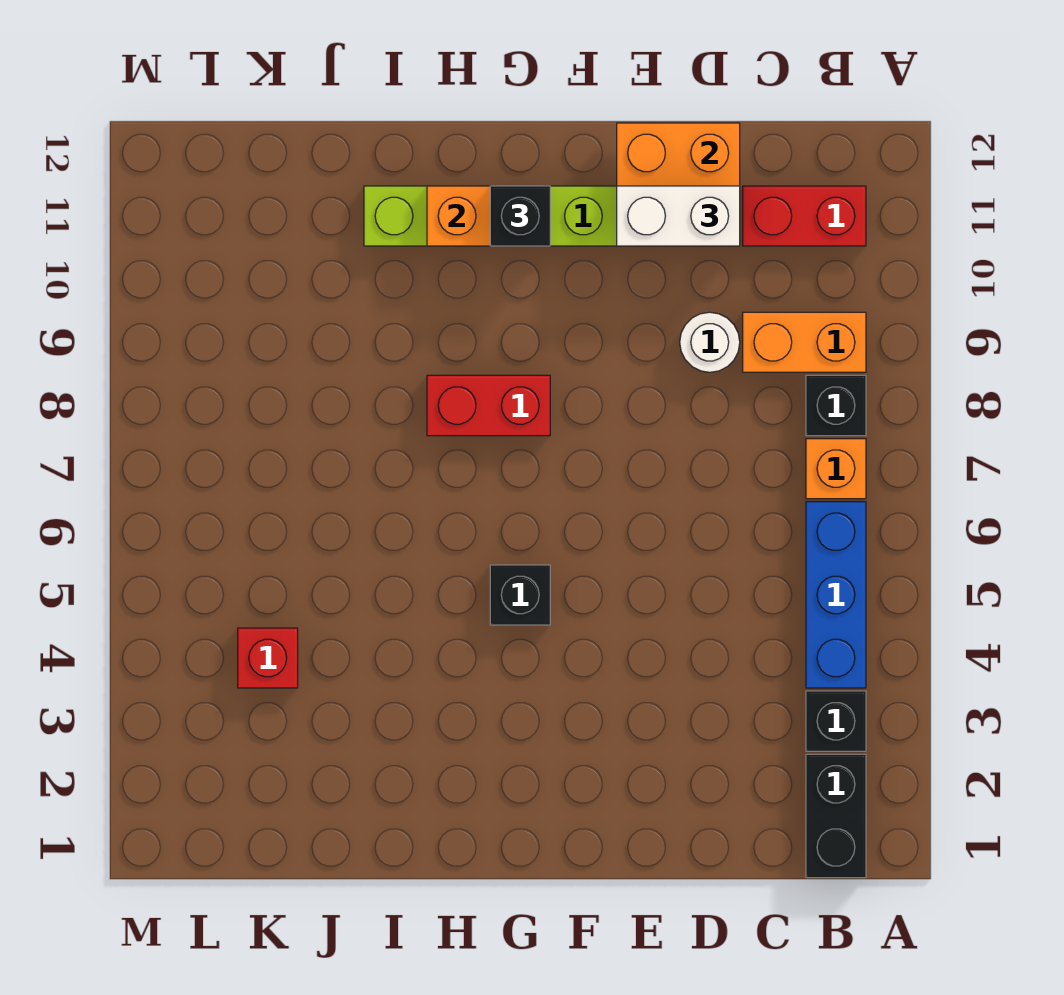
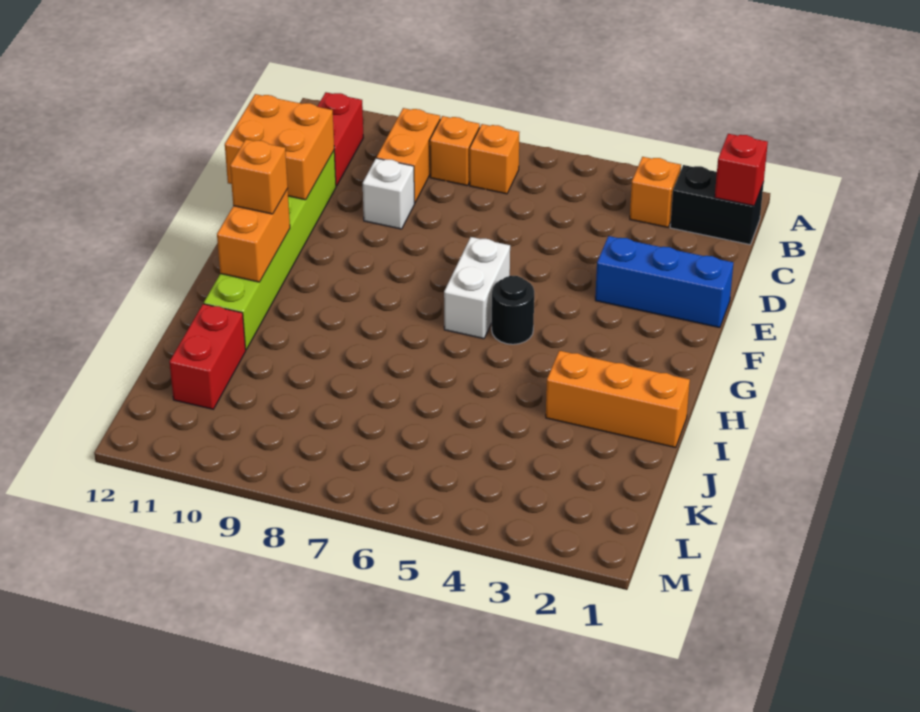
black 1x1 brick [806,691,866,751] -> orange 1x1 brick [630,157,681,227]
blue 1x3 brick [806,502,866,688] -> blue 1x3 brick moved to [595,236,733,328]
black 1x1 brick [806,375,866,436] -> orange 1x1 brick [430,116,480,186]
white 1x1 round brick [680,312,740,372] -> white 1x1 brick [363,158,415,229]
white 1x2 brick [617,186,740,246] -> white 1x2 brick moved to [444,237,510,339]
black 1x1 brick [490,565,550,625] -> black 1x1 round brick [492,276,534,344]
red 1x2 brick [427,375,550,436] -> red 1x2 brick moved to [170,304,246,409]
black 1x1 brick [490,186,550,246] -> orange 1x1 brick [230,139,288,214]
none -> orange 1x3 brick [546,351,690,447]
red 1x1 brick [238,628,298,688] -> red 1x1 brick moved to [715,134,768,206]

